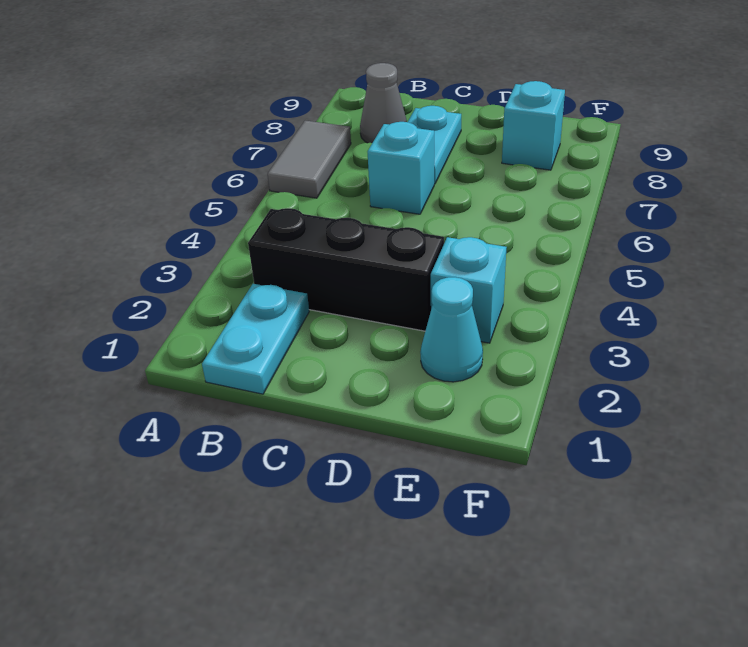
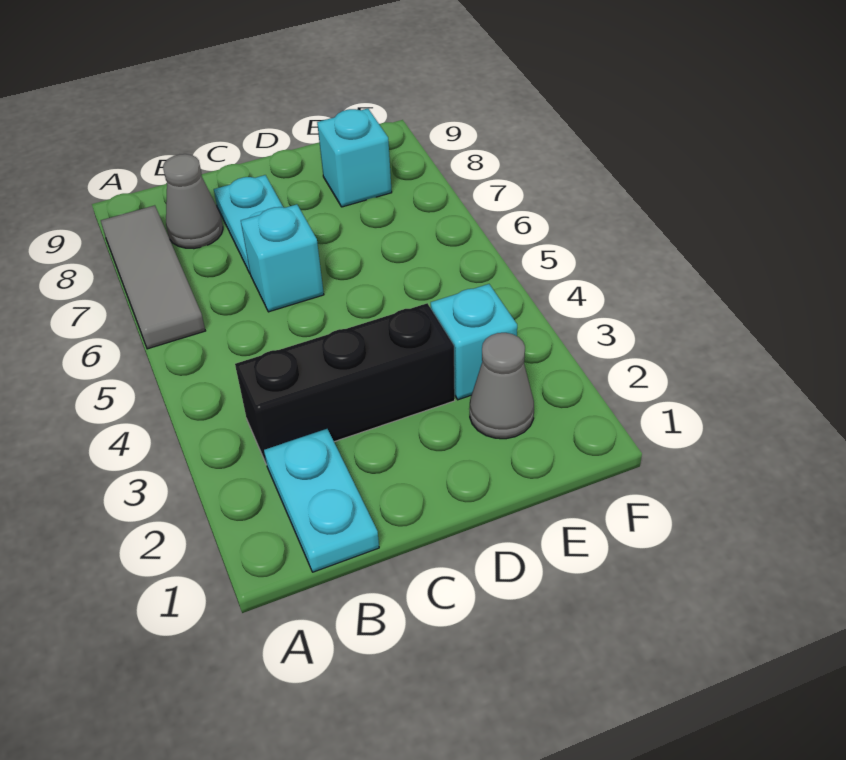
grey 1x2 tile [268,121,351,198] -> grey 1x3 tile [101,205,205,349]
cyan 1x1 cone [420,277,483,382] -> grey 1x1 cone [469,333,534,439]

